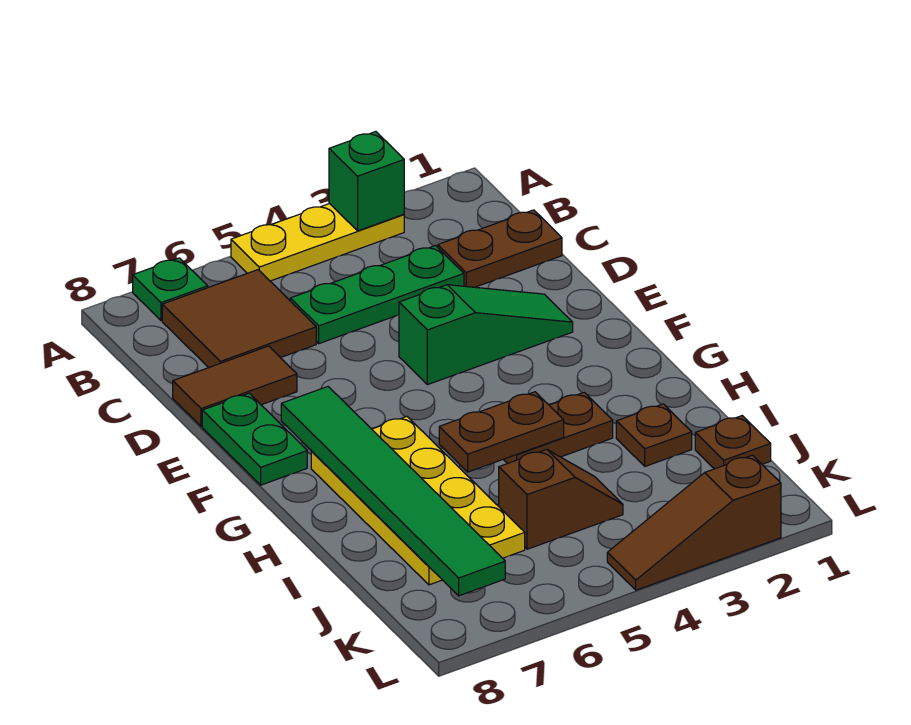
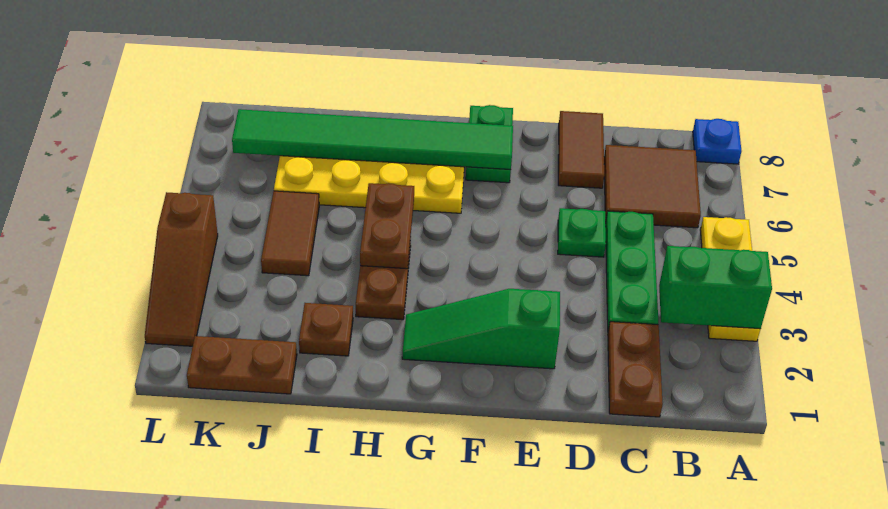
green 1x1 brick [329,132,404,231] -> green 1x2 brick [659,246,772,329]
green 1x1 plate [133,258,208,320] -> green 1x1 plate moved to [558,208,606,257]
none -> blue 1x1 plate [693,119,741,164]
green 1x3 slope [399,285,573,385] -> green 1x3 slope turned to [402,289,560,369]
green 1x2 plate [202,393,307,485] -> green 1x2 plate turned to [466,105,513,183]
brown 1x1 plate [695,416,771,469] -> brown 1x2 plate [187,336,297,394]
brown 1x2 slope [499,449,623,549] -> brown 1x2 tile [261,191,319,276]
brown 1x3 slope [607,455,781,590] -> brown 1x3 slope turned to [145,192,218,346]

